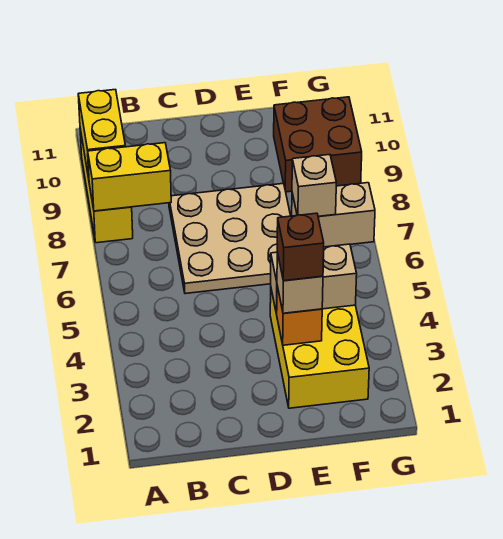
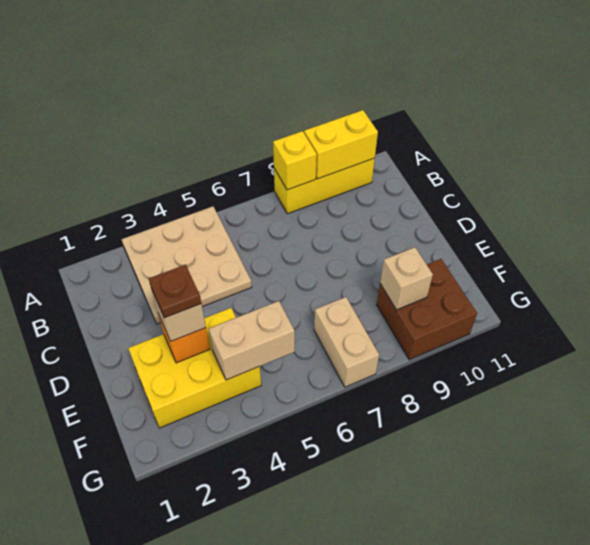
yellow 1x2 brick [88,143,171,211] -> yellow 1x1 brick [273,131,317,190]
tan 3x3 plate [169,183,291,294] -> tan 3x3 plate moved to [122,206,252,324]
brown 1x1 brick [277,213,324,281] -> brown 1x1 plate [149,265,201,318]
tan 1x2 brick [271,244,357,314] -> tan 1x2 brick turned to [209,301,295,380]
tan 1x1 brick [292,155,336,216] -> tan 1x1 brick moved to [380,247,433,310]

